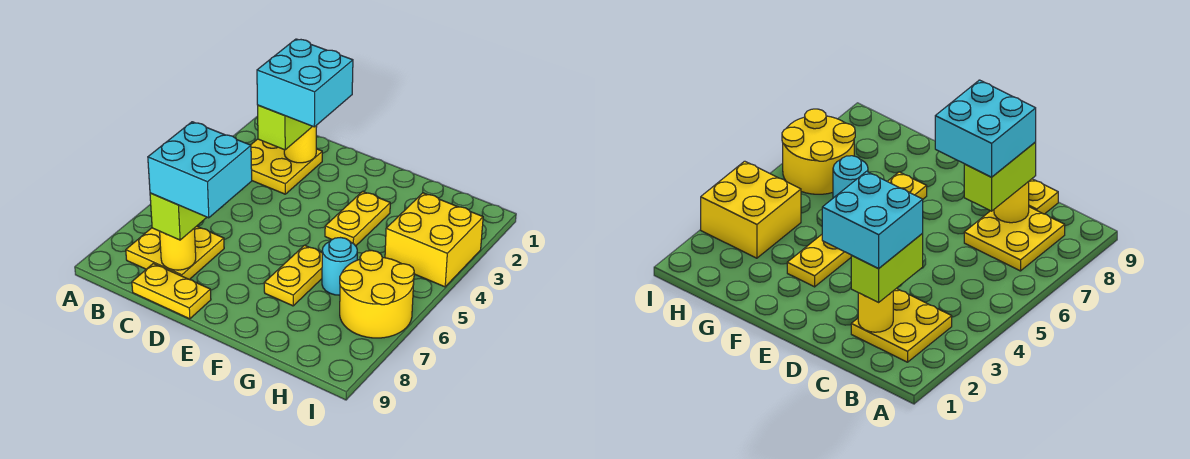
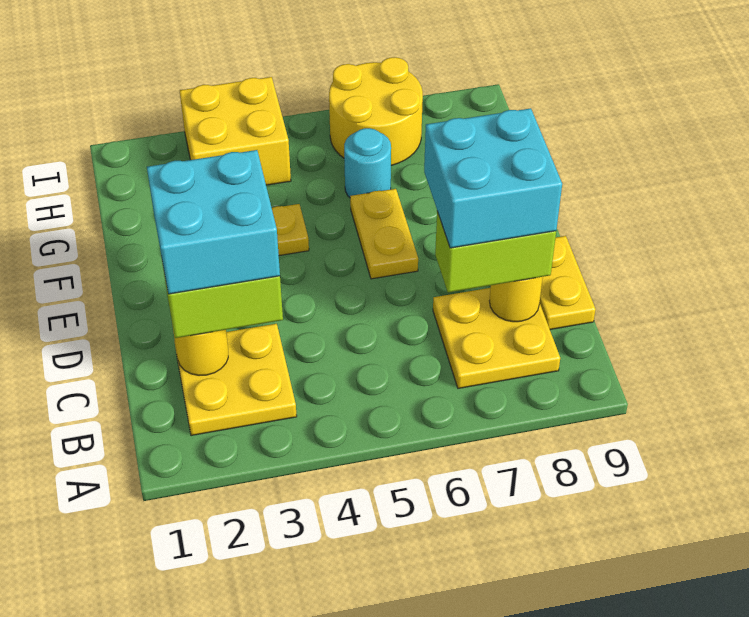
yellow 1x2 plate [264,245,322,306] -> yellow 1x2 plate turned to [350,189,418,279]

